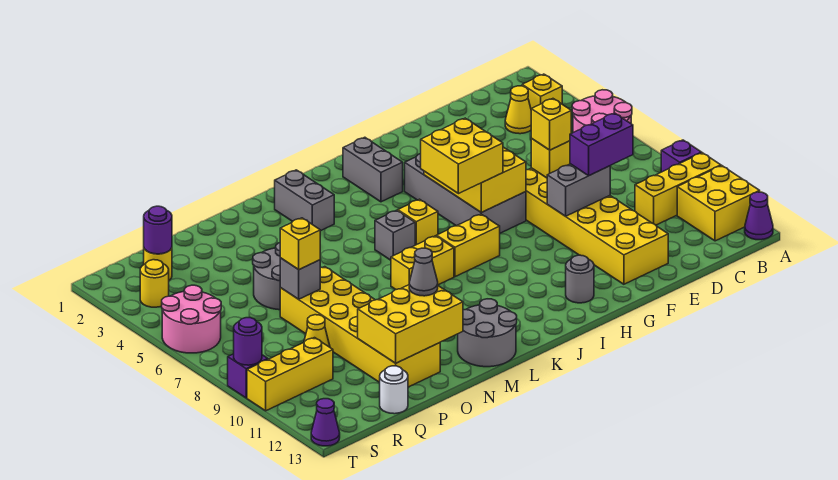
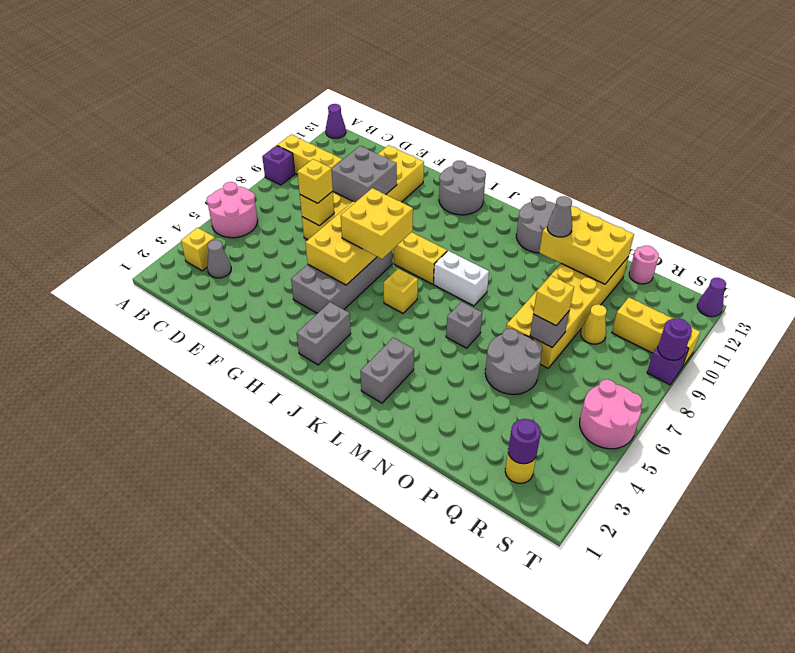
yellow 2x2 brick [677,166,760,241] -> none
yellow 1x1 cone [505,86,531,134] -> grey 1x1 cone [207,240,231,278]
purple 1x2 brick [570,113,633,176] -> none
grey 1x2 brick [547,164,610,216] -> grey 2x2 brick [331,146,397,202]
grey 1x1 round brick [566,255,594,303] -> grey 2x2 round brick [439,161,486,215]
grey 1x1 brick [375,210,415,260] -> grey 1x1 brick moved to [446,302,482,348]
yellow 1x2 brick [391,236,454,290] -> white 1x2 brick [434,251,489,306]
white 1x1 round brick [380,366,408,414] -> pink 1x1 round brick [629,246,659,284]
yellow 1x1 round brick [140,260,169,307] -> none

